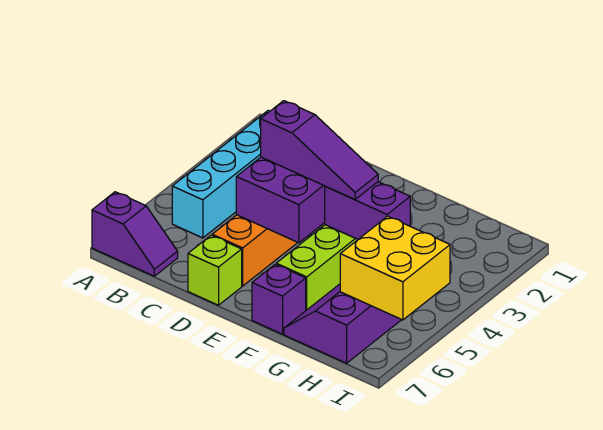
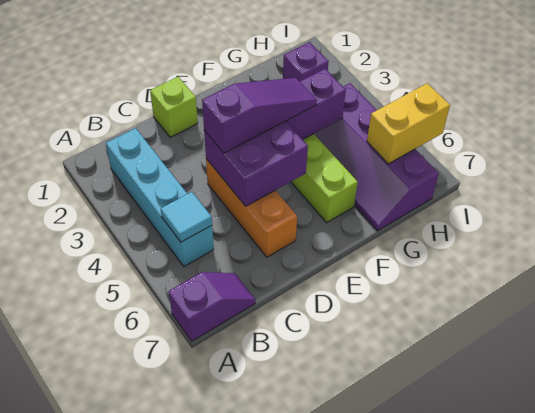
none -> cyan 1x1 tile [161,192,212,242]
lime 1x1 brick [188,235,242,305] -> lime 1x1 brick moved to [150,77,198,137]
purple 1x1 brick [252,264,306,334] -> purple 1x1 brick moved to [283,42,329,81]
yellow 2x2 brick [340,216,450,320] -> yellow 1x2 brick [367,83,450,164]

